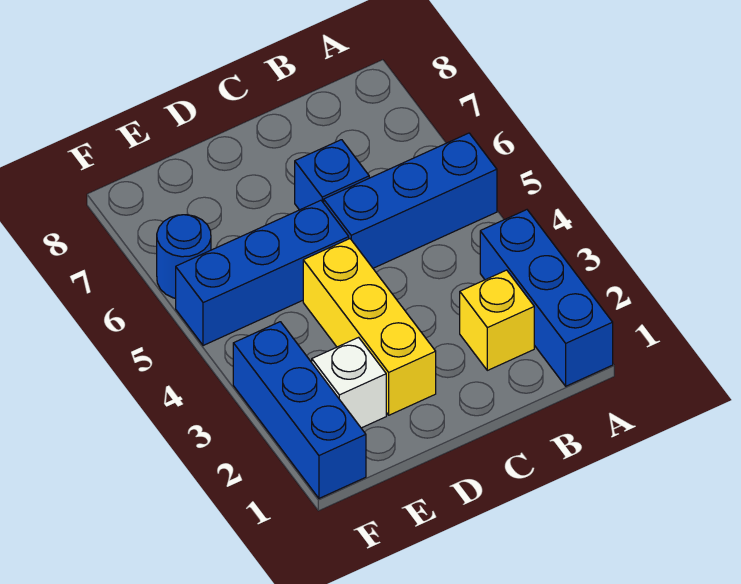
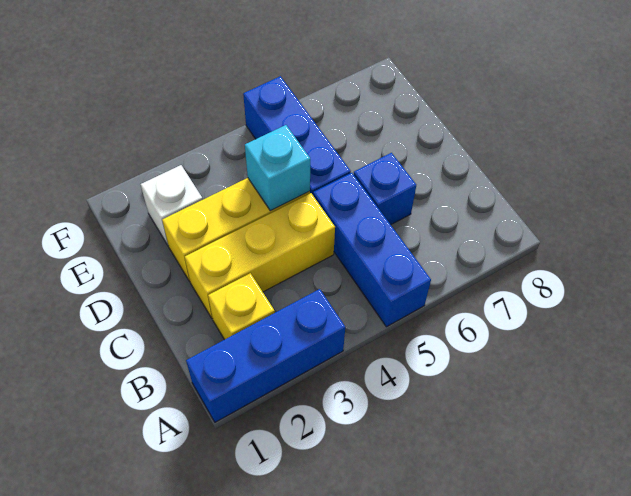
none -> yellow 1x3 brick [185,193,335,319]
none -> cyan 1x1 brick [245,125,310,211]
blue 1x3 brick [233,322,366,498] -> none
blue 1x1 round brick [157,215,211,298] -> none

